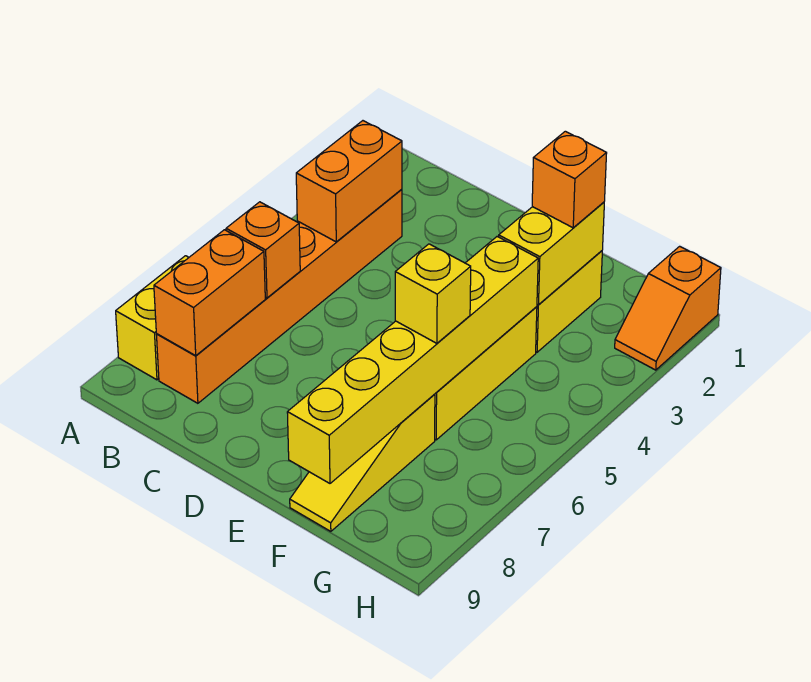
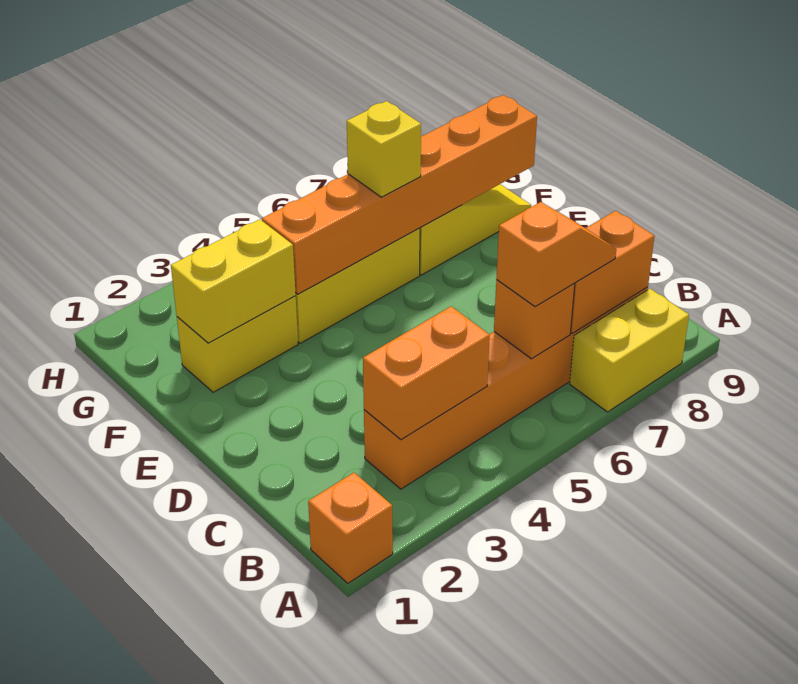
orange 1x1 brick [532,131,607,228] -> orange 1x1 brick moved to [308,473,393,583]
yellow 1x6 brick [287,237,538,483] -> orange 1x6 brick [262,95,537,294]
orange 1x2 slope [615,246,721,370] -> orange 1x2 slope moved to [496,202,616,307]

